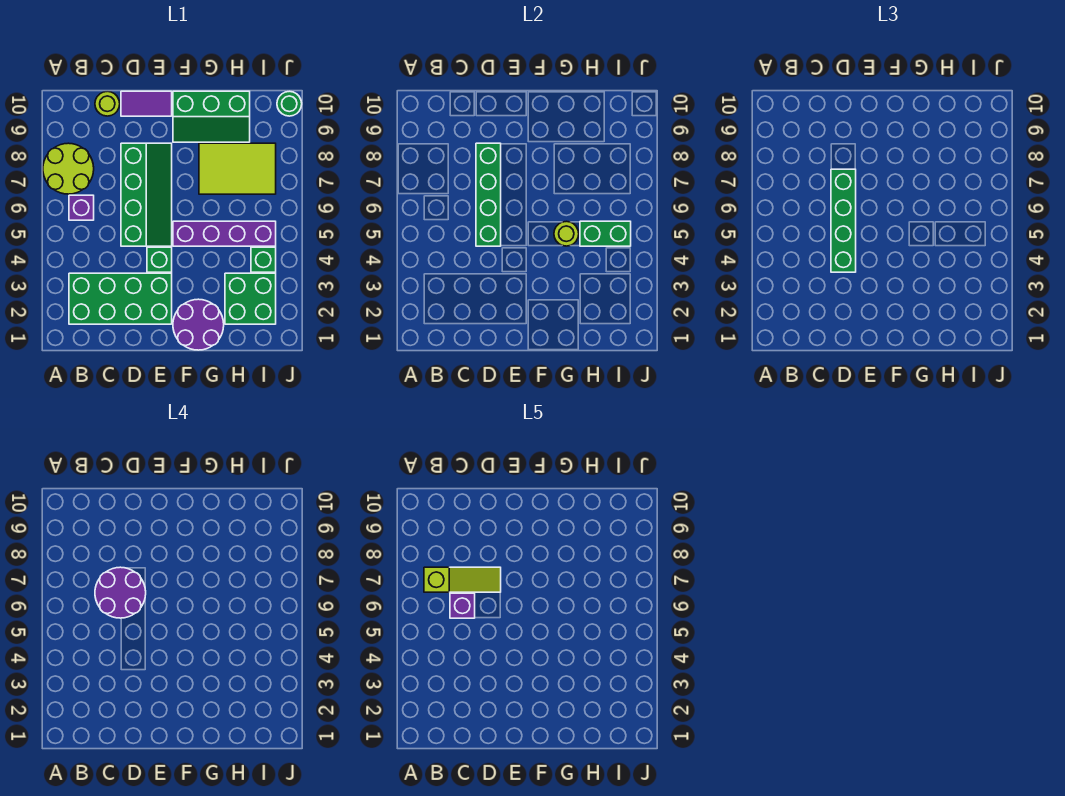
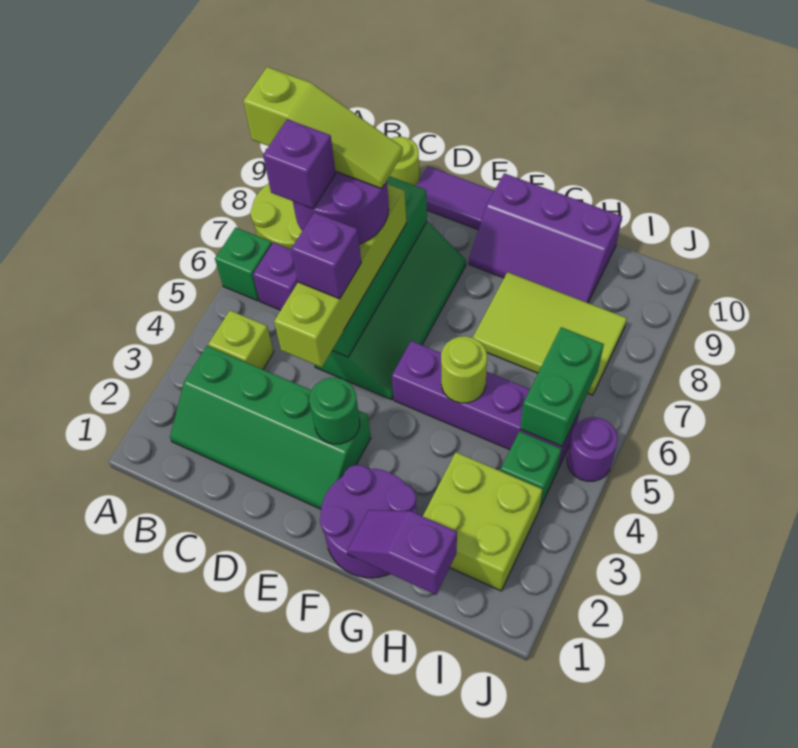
green 2x4 brick [69,273,172,324] -> green 2x4 slope [170,346,371,509]
none -> lime 1x1 brick [208,310,274,369]
green 1x4 brick [831,169,856,272] -> lime 1x4 brick [274,184,406,367]
none -> purple 1x1 brick [291,212,361,299]
green 1x1 brick [147,247,172,272] -> green 1x1 brick moved to [215,227,272,301]
green 2x3 slope [173,91,250,142] -> purple 2x3 slope [469,173,622,303]
none -> purple 1x2 slope [347,510,457,595]
green 2x2 brick [225,273,276,324] -> lime 2x2 brick [423,452,543,591]
green 1x2 brick [580,221,631,246] -> green 1x2 brick turned to [520,327,604,447]
none -> purple 1x1 round brick [567,417,618,481]
green 1x1 round brick [277,91,302,116] -> green 1x1 round brick moved to [309,377,360,444]

